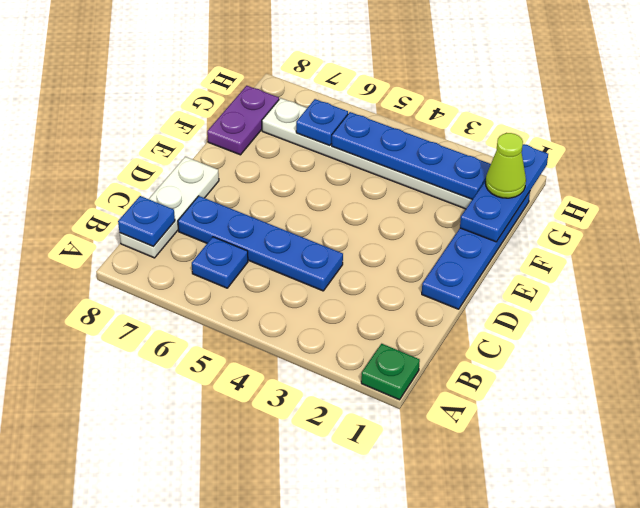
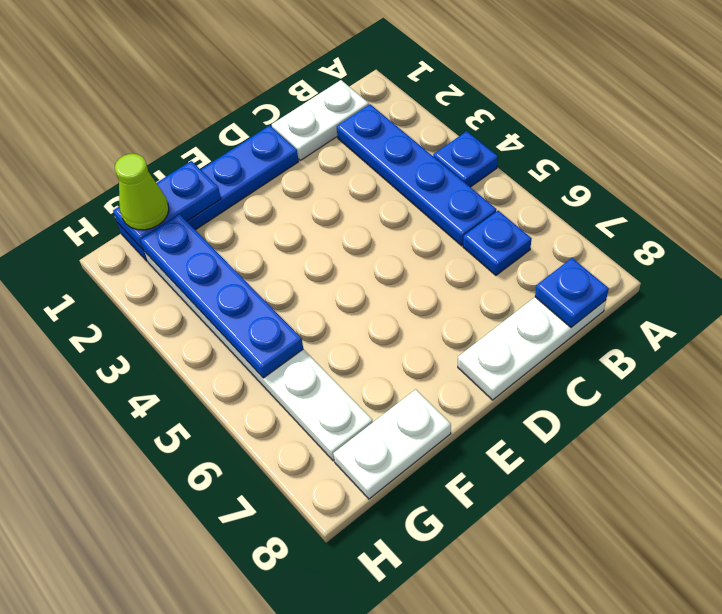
green 1x1 plate [361,344,420,400] -> none
none -> white 1x2 plate [272,80,369,160]
blue 1x4 plate [178,196,343,291] -> blue 1x4 plate moved to [337,104,496,246]
blue 1x3 plate [460,144,548,242] -> blue 1x2 plate [113,161,221,250]
purple 1x2 plate [207,86,279,155] -> white 1x2 plate [333,389,451,499]
blue 1x1 plate [296,99,348,145] -> blue 1x1 plate moved to [433,131,498,187]

